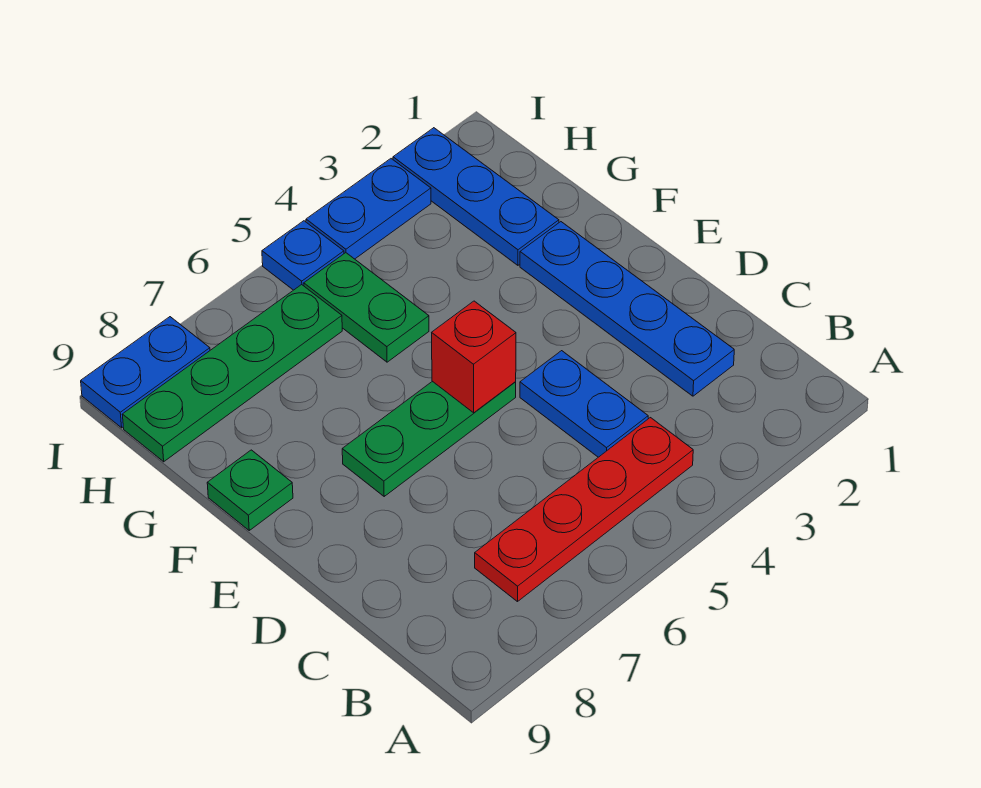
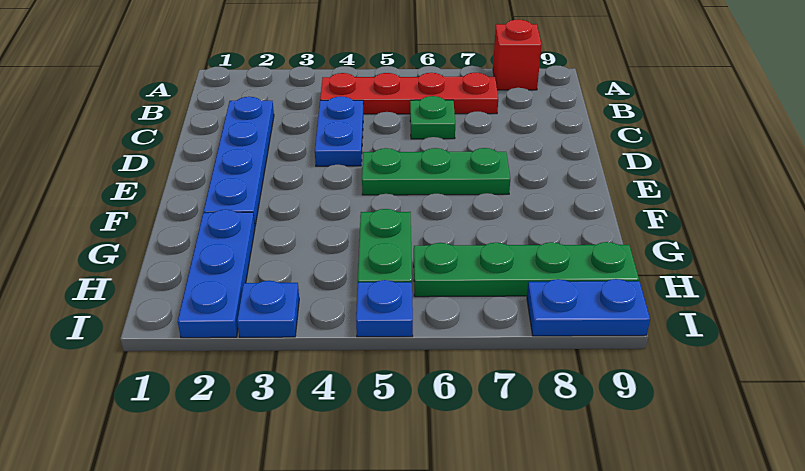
red 1x1 brick [432,301,516,413] -> red 1x1 brick moved to [493,20,542,90]
green 1x1 plate [207,450,293,530] -> green 1x1 plate moved to [410,96,455,139]
blue 1x2 plate [306,159,431,259] -> blue 1x1 plate [237,281,299,337]

